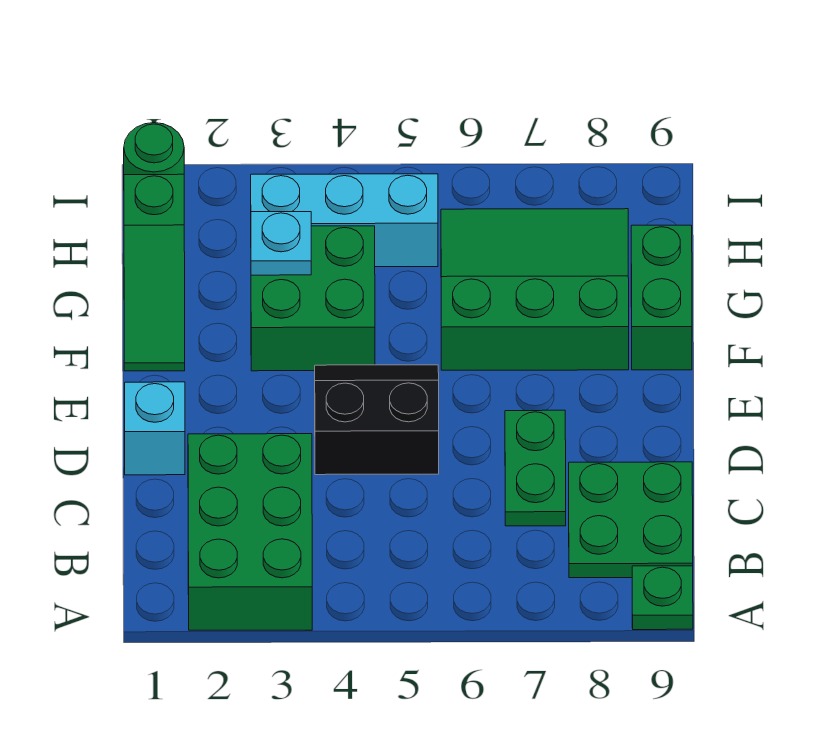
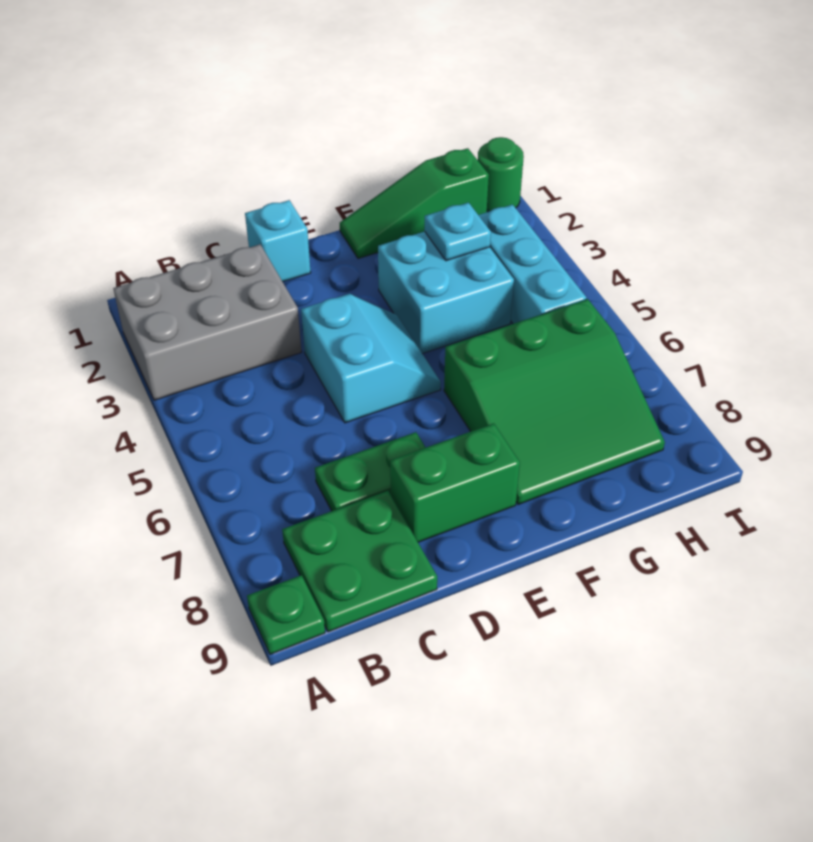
green 2x3 brick [188,434,312,630] -> grey 2x3 brick [113,244,302,400]
black 2x2 slope [315,365,439,475] -> cyan 2x2 slope [301,294,441,423]
green 2x2 brick [251,226,375,371] -> cyan 2x2 brick [378,232,514,354]
green 3x3 slope [441,209,629,370] -> green 3x3 slope turned to [444,299,665,505]
green 1x2 brick [631,225,692,370] -> green 1x2 brick moved to [390,423,520,542]

